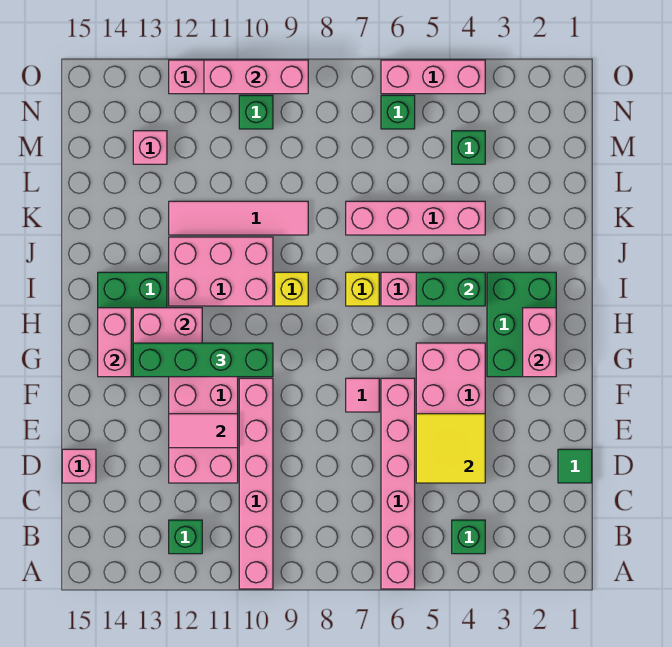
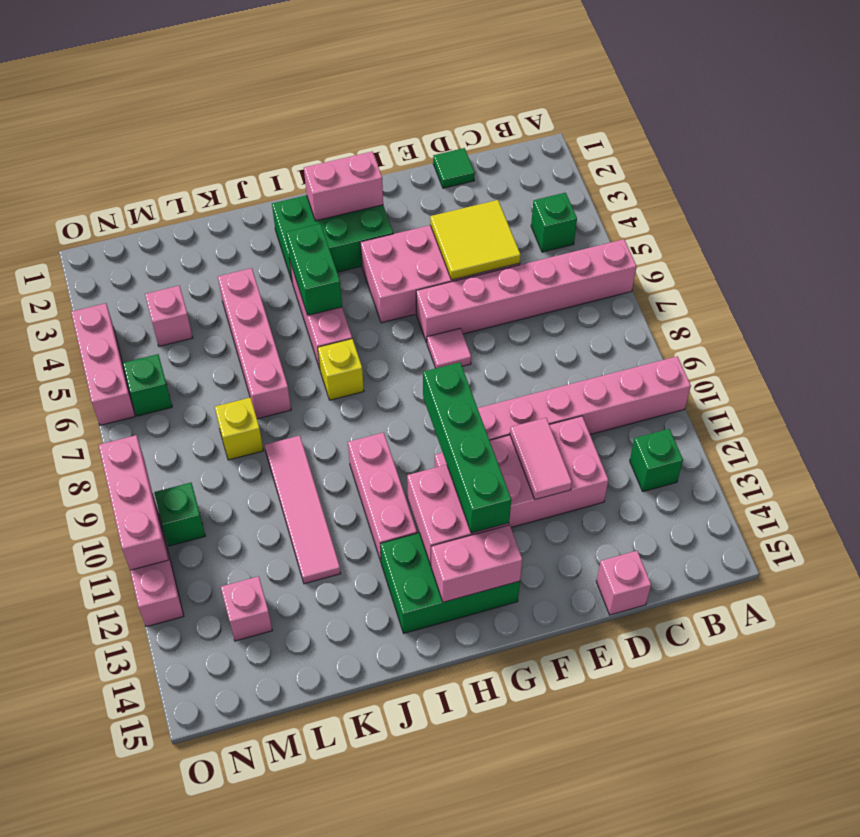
yellow 1x1 brick [275,272,308,306] -> yellow 1x1 brick moved to [215,398,264,460]
pink 2x3 brick [169,237,273,306] -> pink 1x3 brick [348,433,417,561]
green 1x1 brick [452,131,485,164] -> pink 1x1 brick [145,286,193,346]

